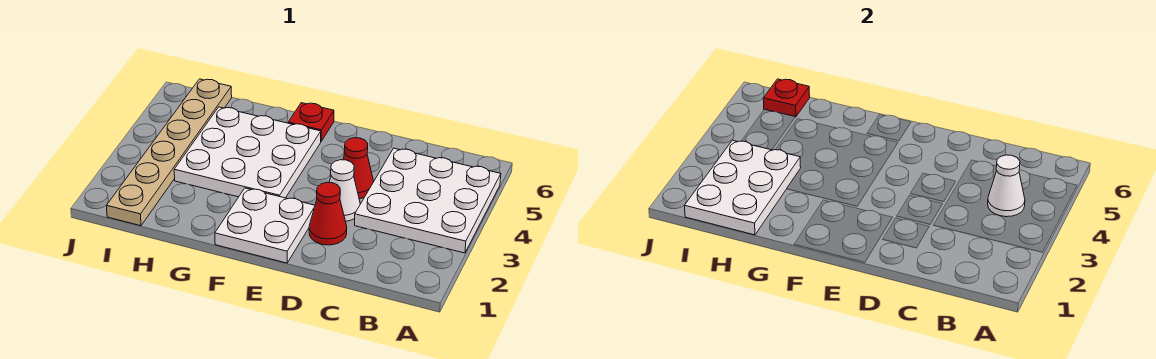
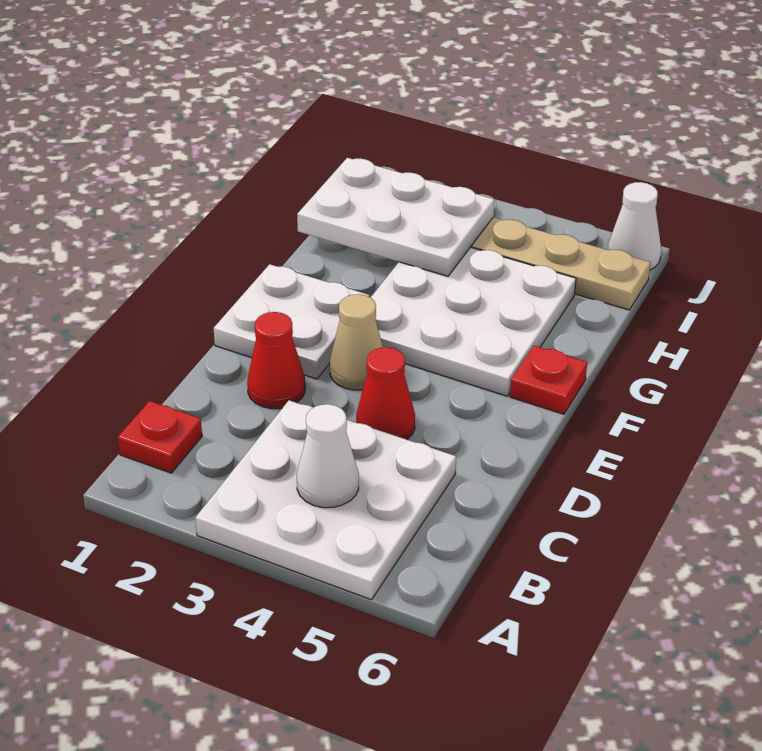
white 1x1 cone [329,160,360,221] -> white 1x1 cone moved to [607,182,661,270]
none -> tan 1x1 cone [330,294,383,390]
red 1x1 plate [763,79,810,117] -> red 1x1 plate moved to [118,401,202,473]

